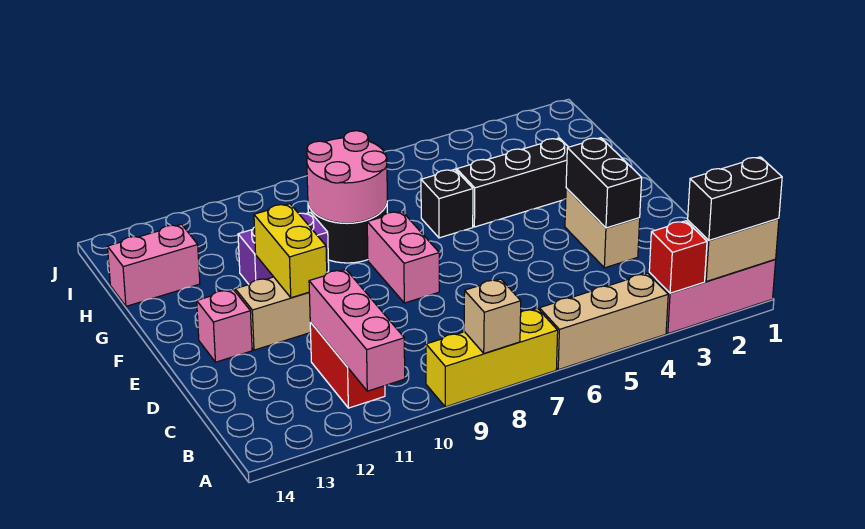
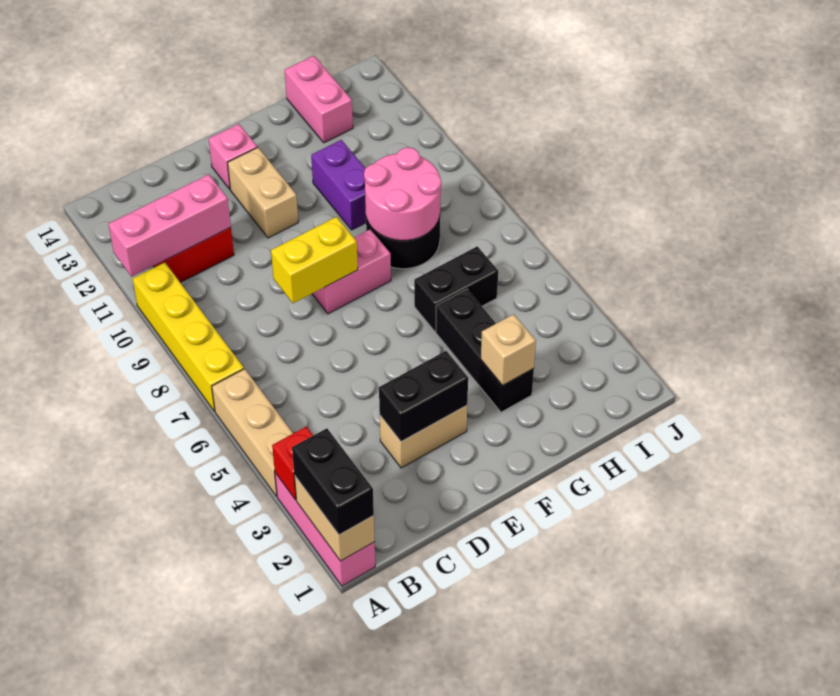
yellow 1x3 brick [426,308,558,407] -> yellow 1x4 brick [133,262,244,411]
tan 1x1 brick [464,279,521,353] -> tan 1x1 brick moved to [481,314,536,386]
yellow 1x2 brick [254,204,327,298] -> yellow 1x2 brick moved to [271,217,358,303]
black 1x1 brick [421,169,473,238] -> black 1x2 brick [414,246,498,331]

